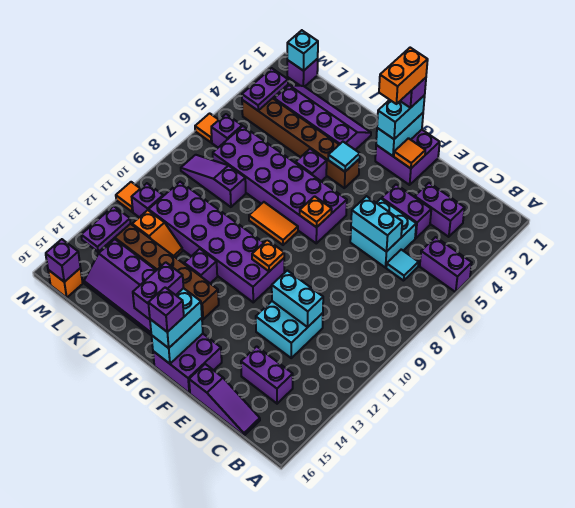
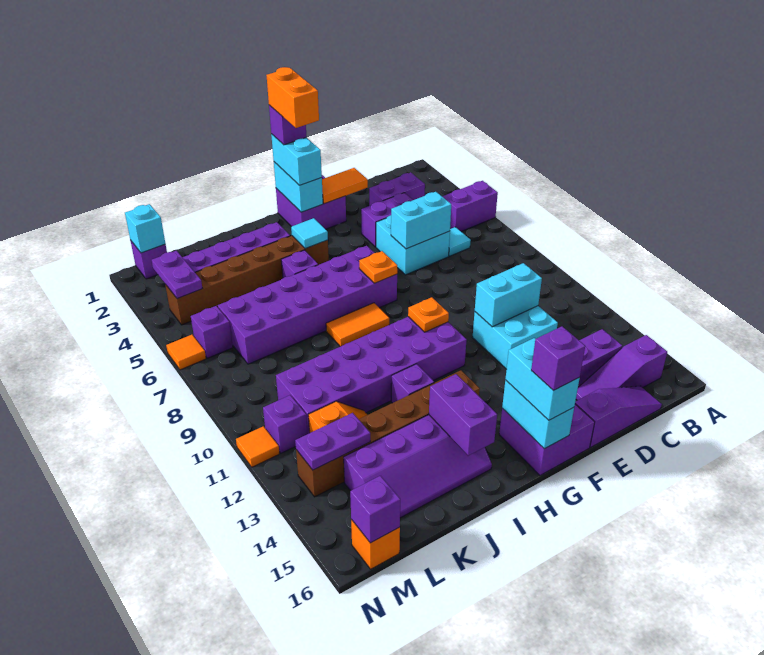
orange 1x1 tile [394,138,425,168] -> orange 1x2 tile [322,168,368,204]
purple 1x3 slope [181,155,246,207] -> purple 1x3 slope moved to [576,335,667,400]
purple 1x2 plate [81,206,131,252] -> purple 1x2 plate turned to [295,413,370,470]

